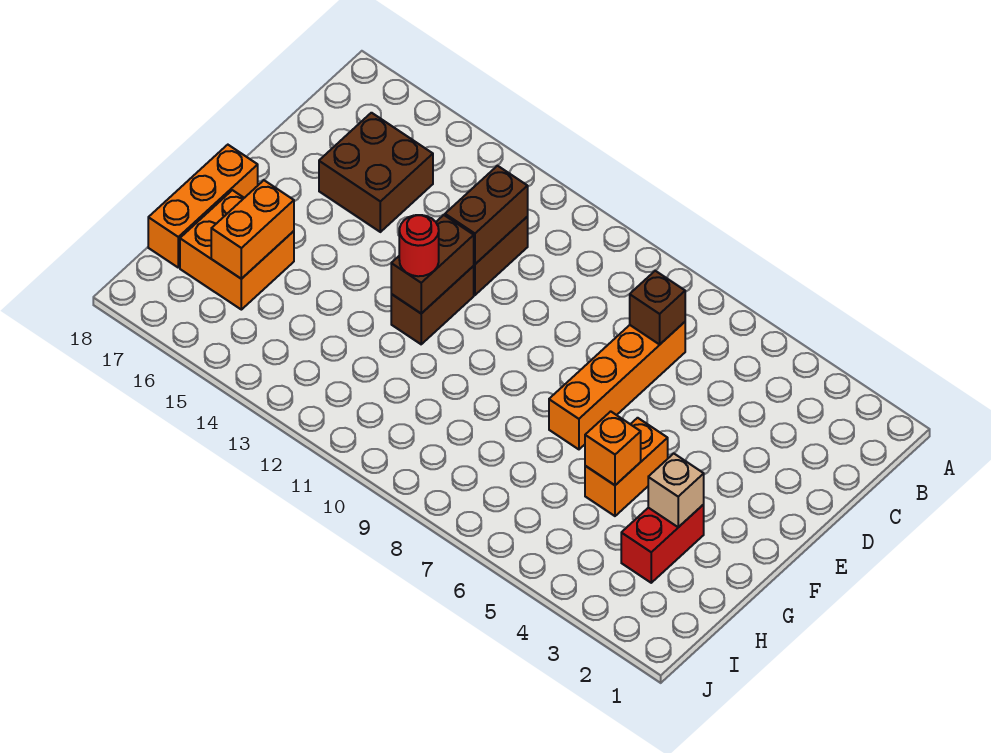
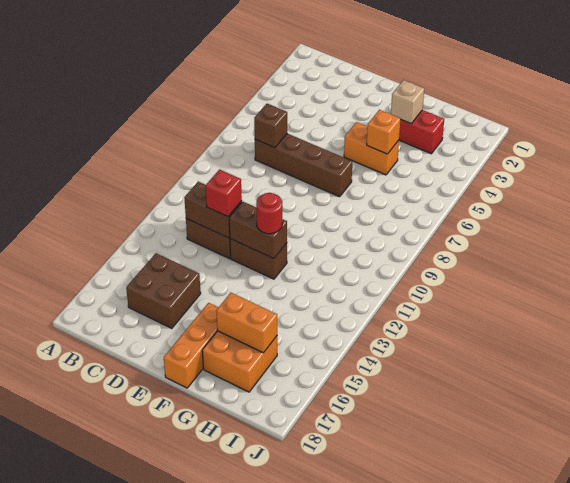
orange 1x4 brick [549,322,685,449] -> brown 1x4 brick [255,134,352,197]
none -> red 1x1 brick [206,170,242,217]
orange 1x3 brick [148,145,258,267] -> orange 1x3 brick turned to [164,303,219,388]

